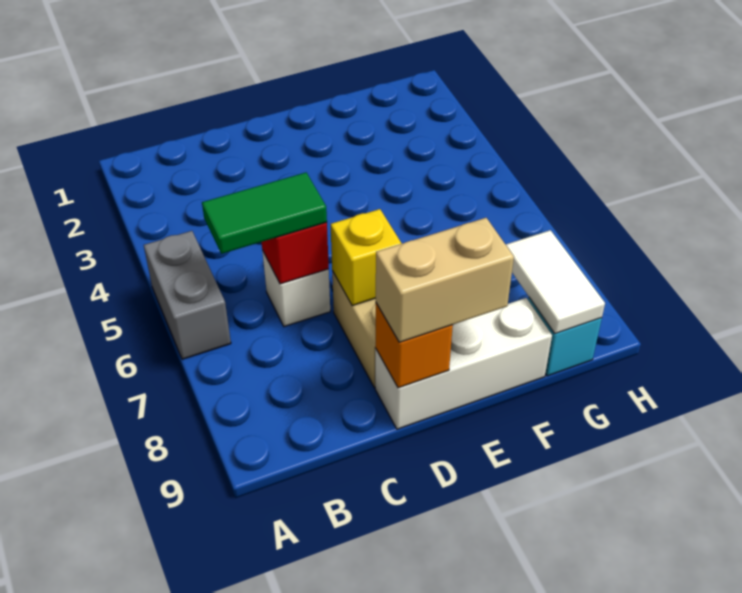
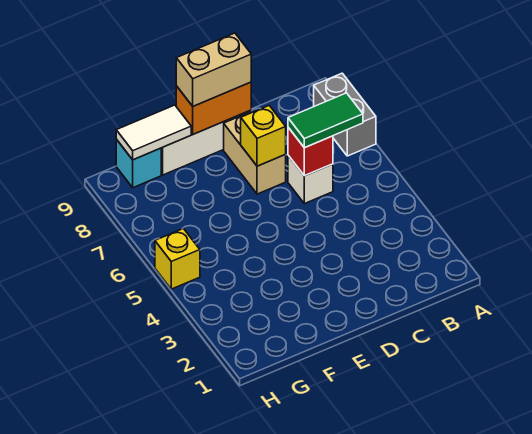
grey 1x2 brick [144,231,231,359] -> grey 1x2 brick moved to [314,73,376,156]
orange 1x1 brick [376,303,453,388] -> orange 1x2 brick [176,82,251,134]
white 1x2 tile [506,230,605,334] -> white 1x2 tile turned to [116,105,191,160]
none -> yellow 1x1 brick [155,229,200,289]

